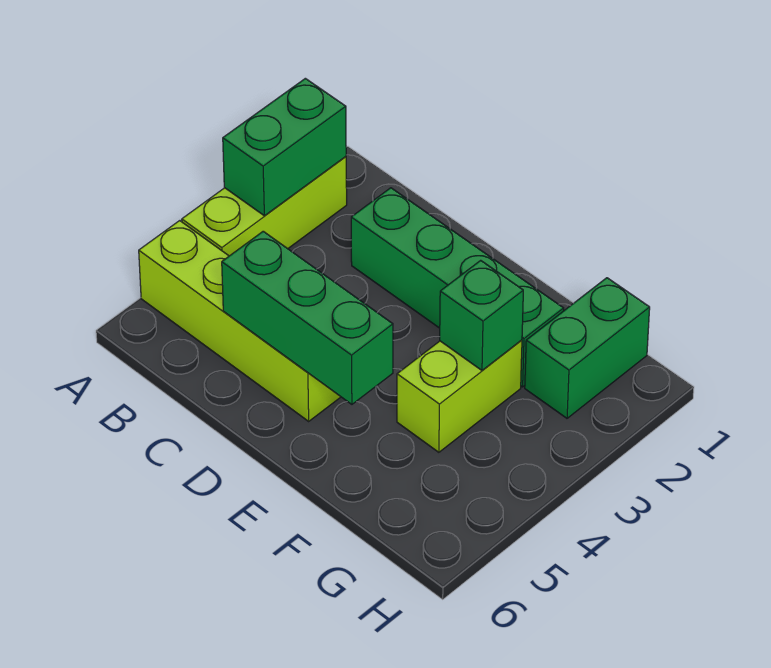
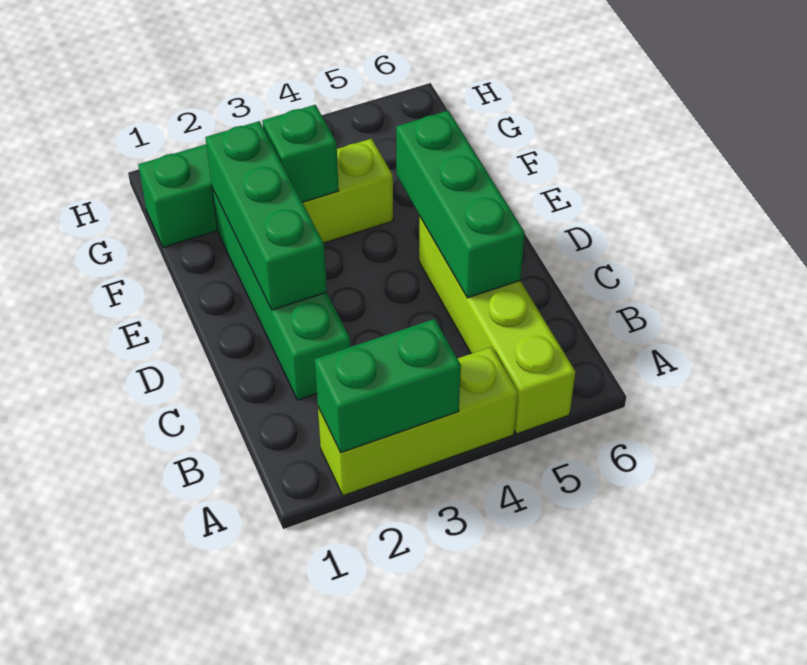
none -> green 1x3 brick [205,121,327,310]

